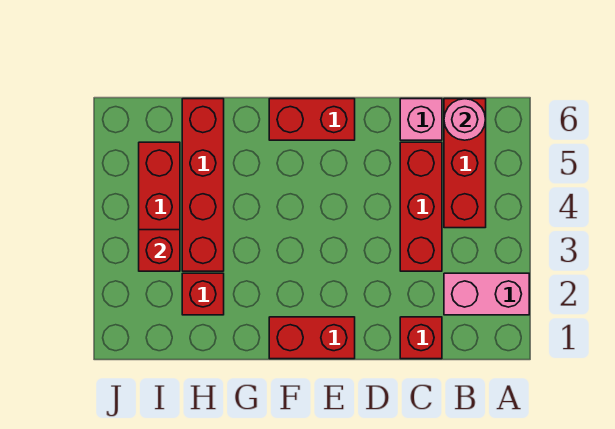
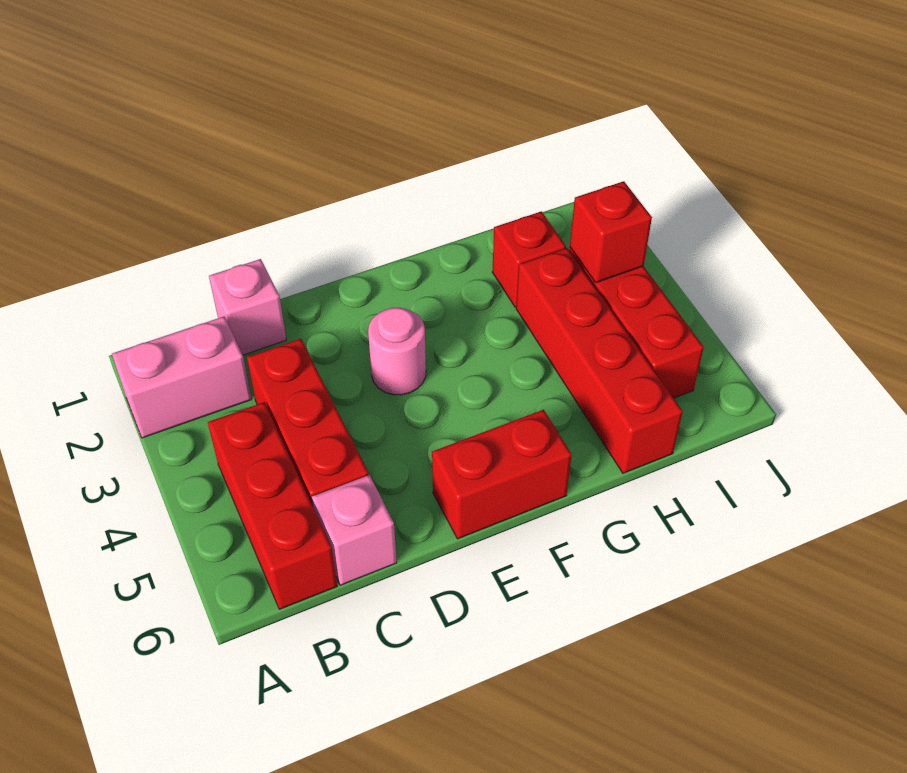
pink 1x1 round brick [444,99,486,140] -> pink 1x1 round brick moved to [368,308,426,395]
red 1x1 brick [400,317,442,359] -> pink 1x1 brick [209,259,286,355]
red 1x2 brick [269,317,355,359] -> none

